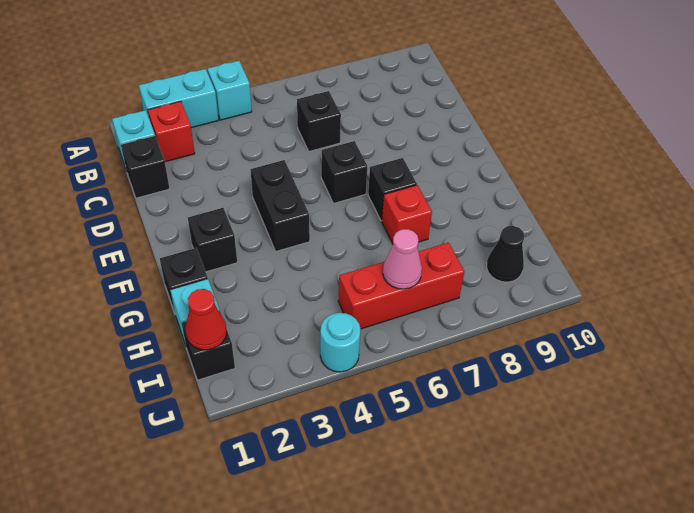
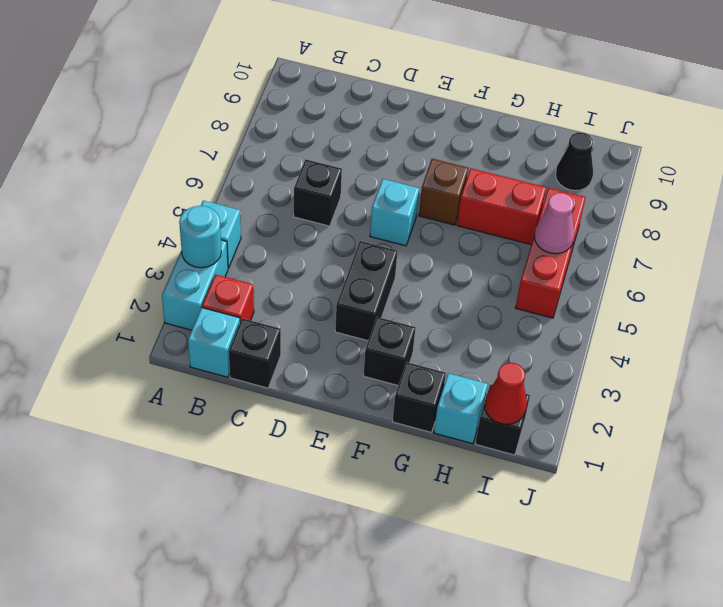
black 1x2 brick [251,160,310,251] -> black 1x2 brick turned to [335,241,397,341]
black 1x1 brick [321,141,367,203] -> cyan 1x1 brick [370,179,419,246]
black 1x1 brick [368,158,417,221] -> brown 1x1 brick [419,159,468,225]
red 1x1 brick [382,185,432,244] -> red 1x2 brick [457,168,546,244]
cyan 1x1 round brick [320,313,360,372] -> cyan 1x1 round brick moved to [179,206,221,268]

